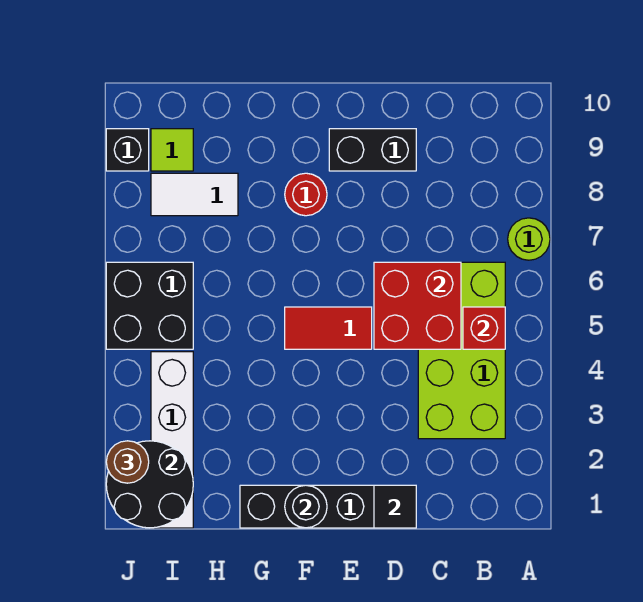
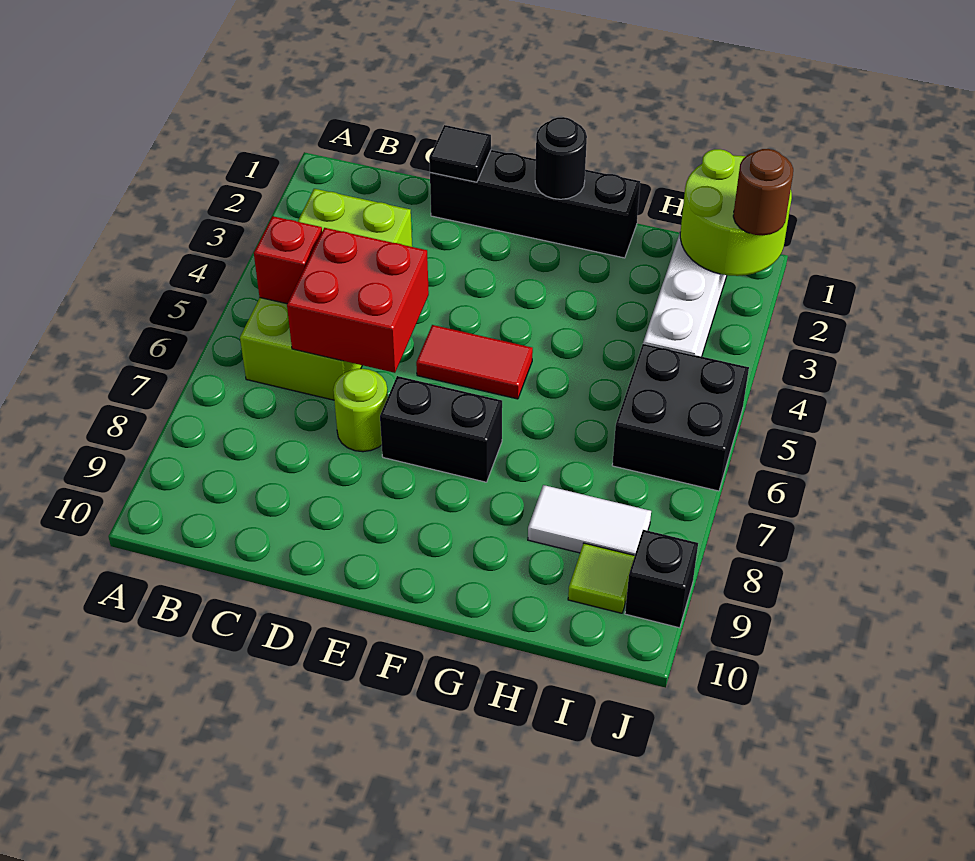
lime 1x1 round brick [508,218,550,260] -> lime 1x1 round brick moved to [333,369,388,452]
black 1x2 brick [329,129,416,171] -> black 1x2 brick moved to [380,376,502,482]
red 1x1 round brick [285,173,327,216] -> none
black 2x2 round brick [106,441,193,528] -> lime 2x2 round brick [680,149,792,276]

